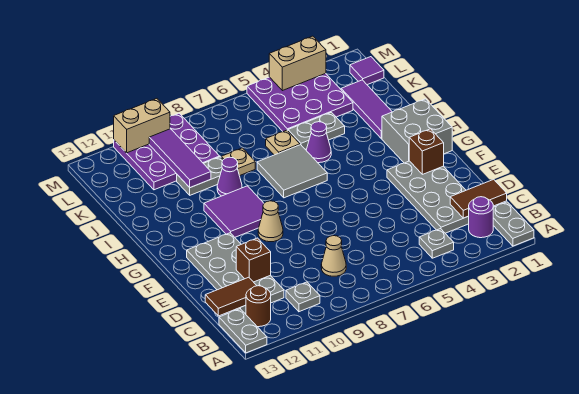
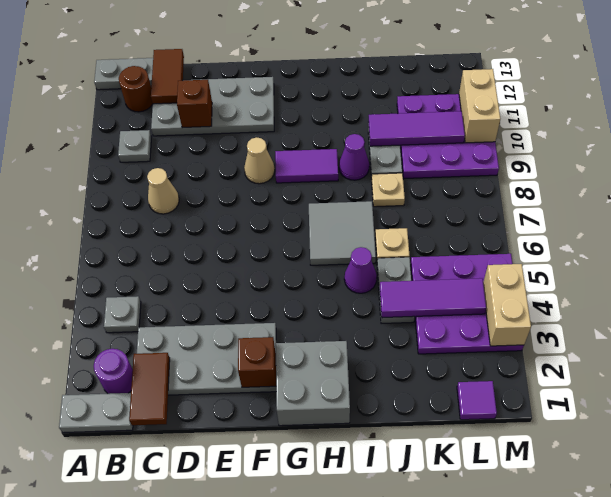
purple 2x2 tile [204,186,264,237] -> purple 1x2 tile [275,149,338,183]
purple 1x3 tile [341,80,392,139] -> purple 1x3 tile moved to [380,278,486,318]

